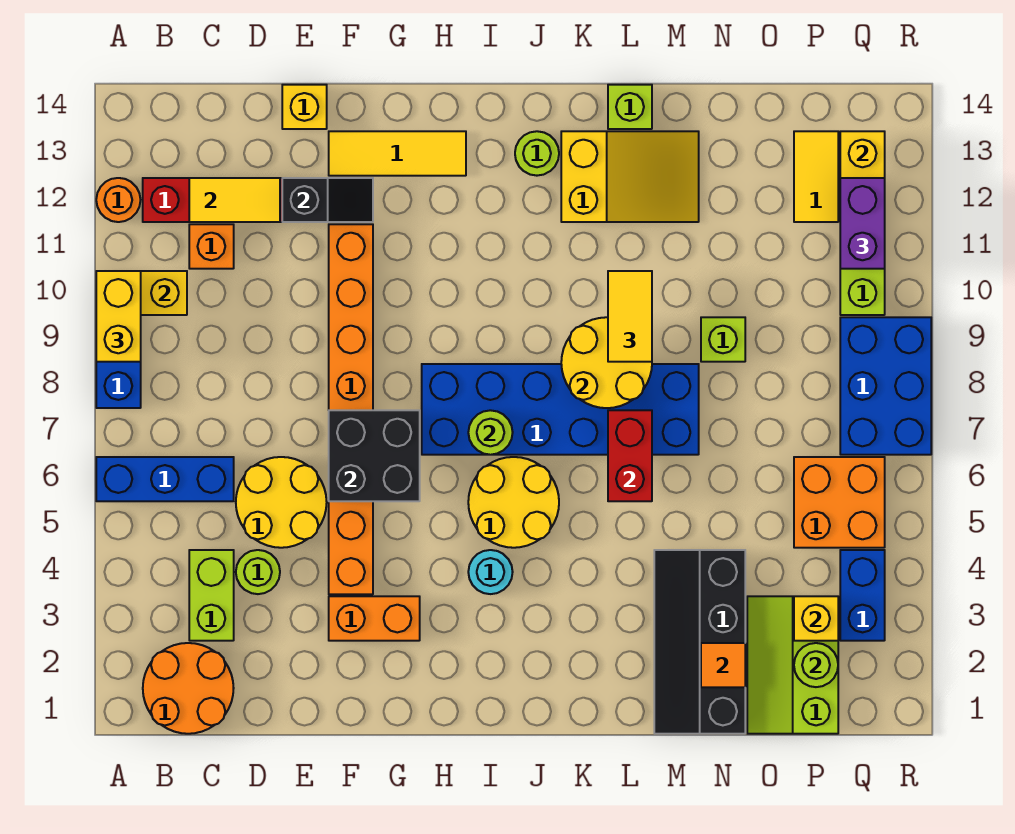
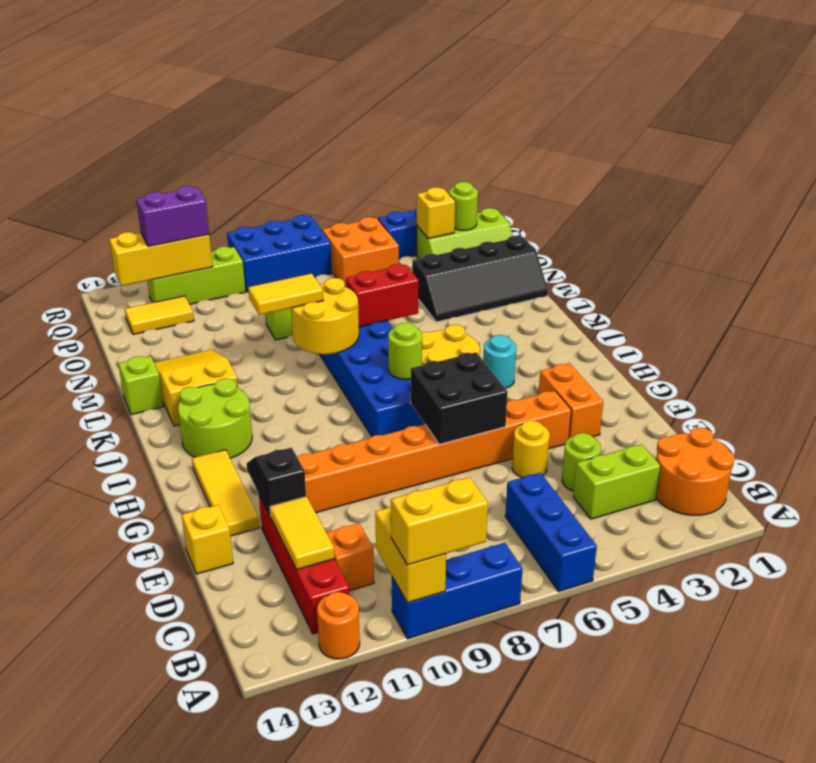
yellow 2x2 round brick [236,457,327,548] -> yellow 1x1 round brick [512,421,550,478]
lime 1x1 round brick [515,131,559,176] -> lime 2x2 round brick [178,378,252,458]
orange 1x1 tile [701,643,745,687] -> none

